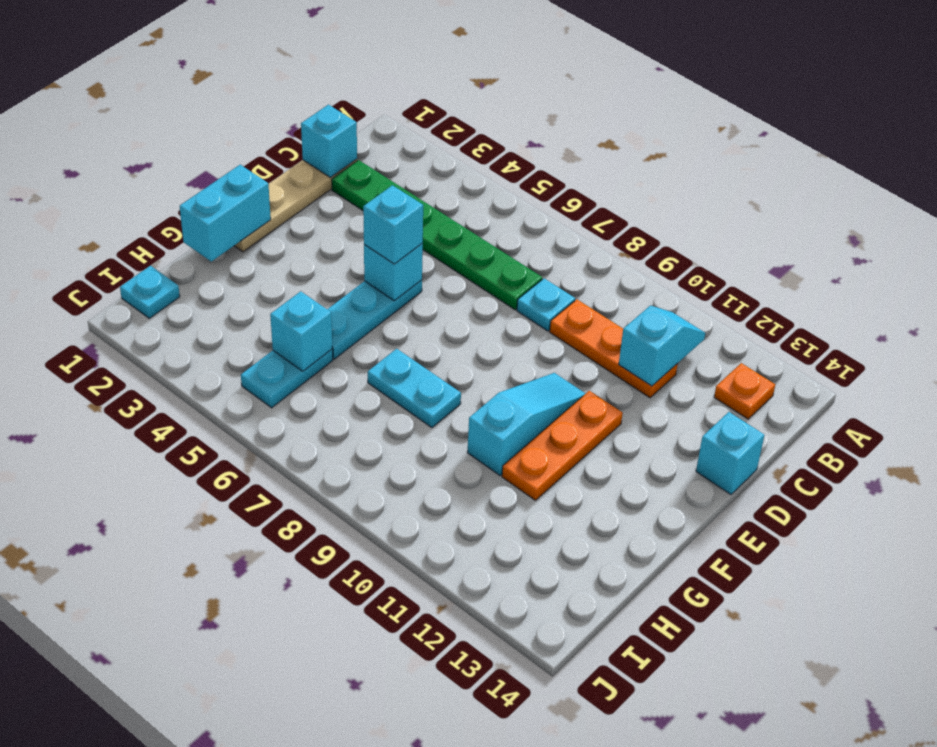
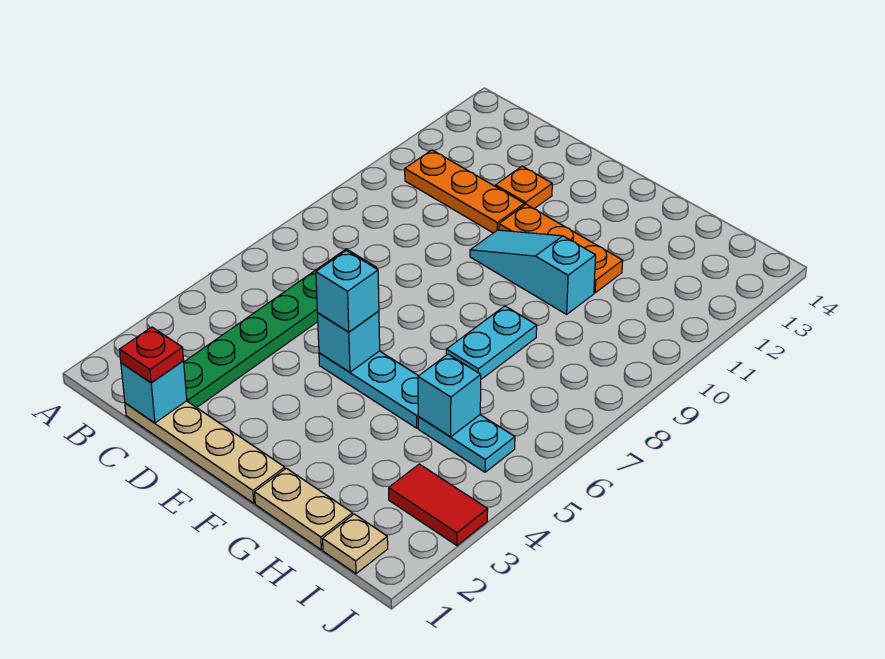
cyan 1x2 slope [619,306,705,386] -> none
orange 1x1 plate [714,363,775,419] -> orange 1x1 plate moved to [495,166,552,209]
none -> red 1x1 plate [119,327,183,382]
cyan 1x1 plate [517,279,575,331] -> none
orange 1x3 plate [550,300,678,398] -> orange 1x3 plate turned to [405,150,524,233]
cyan 1x1 brick [696,412,764,494] -> none
cyan 1x2 brick [180,165,271,261] -> none
none -> tan 1x2 plate [255,468,353,550]
cyan 1x1 plate [120,266,180,318] -> tan 1x1 plate [323,514,388,574]
none -> red 1x2 tile [389,464,488,545]

